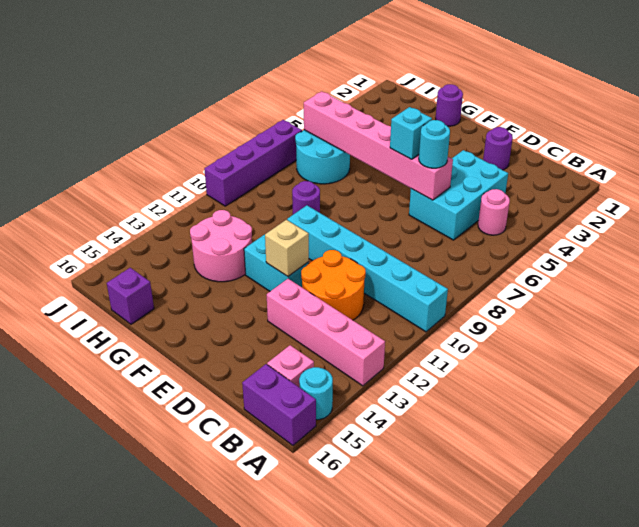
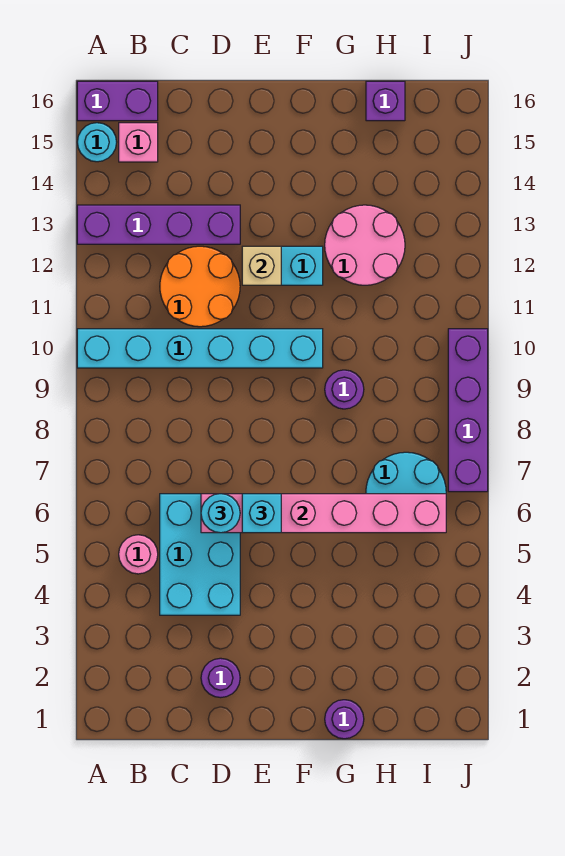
pink 1x4 brick [267,279,385,386] -> purple 1x4 brick [77,205,240,244]

